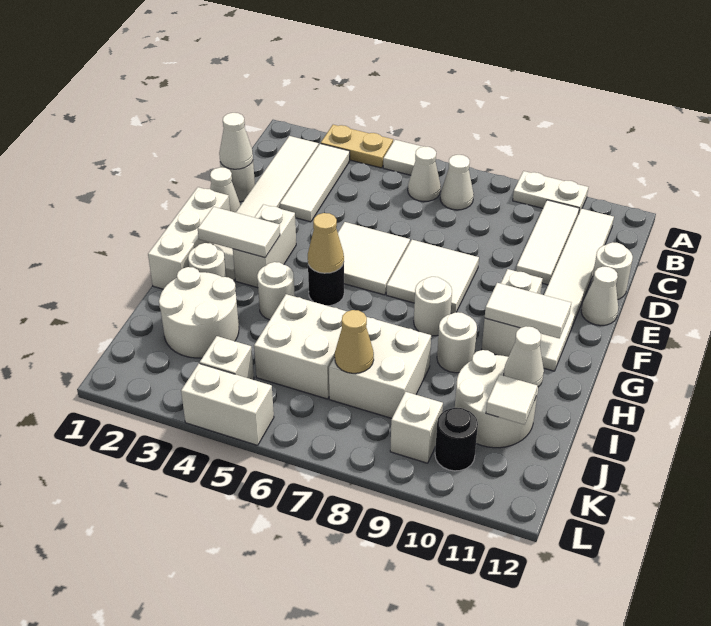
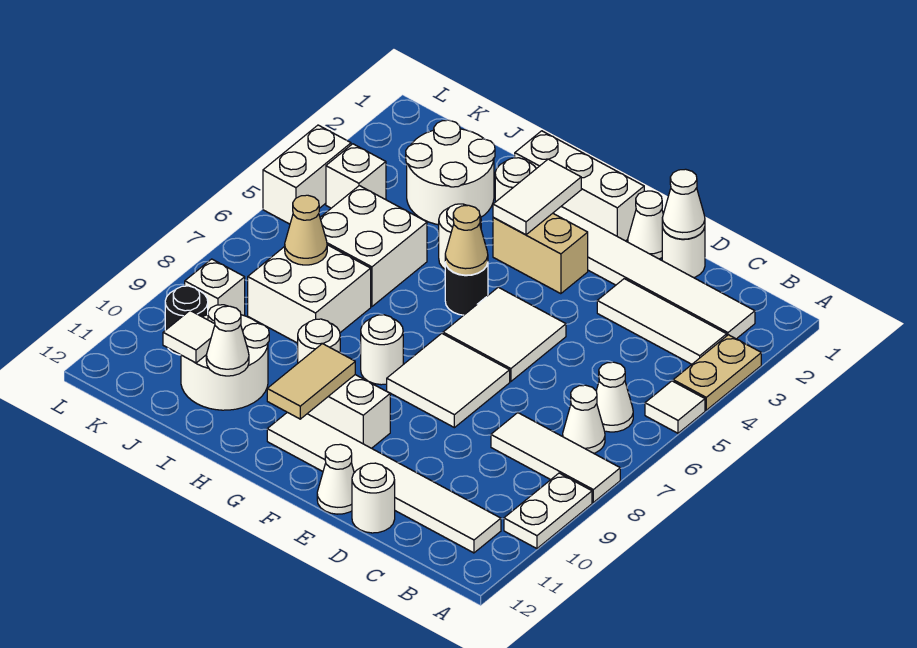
white 1x3 tile [516,200,579,285] -> white 1x3 tile moved to [491,413,620,502]
white 1x2 brick [233,204,296,288] -> tan 1x2 brick [493,213,588,294]
white 1x2 tile [485,283,571,338] -> tan 1x2 tile [267,344,355,419]

